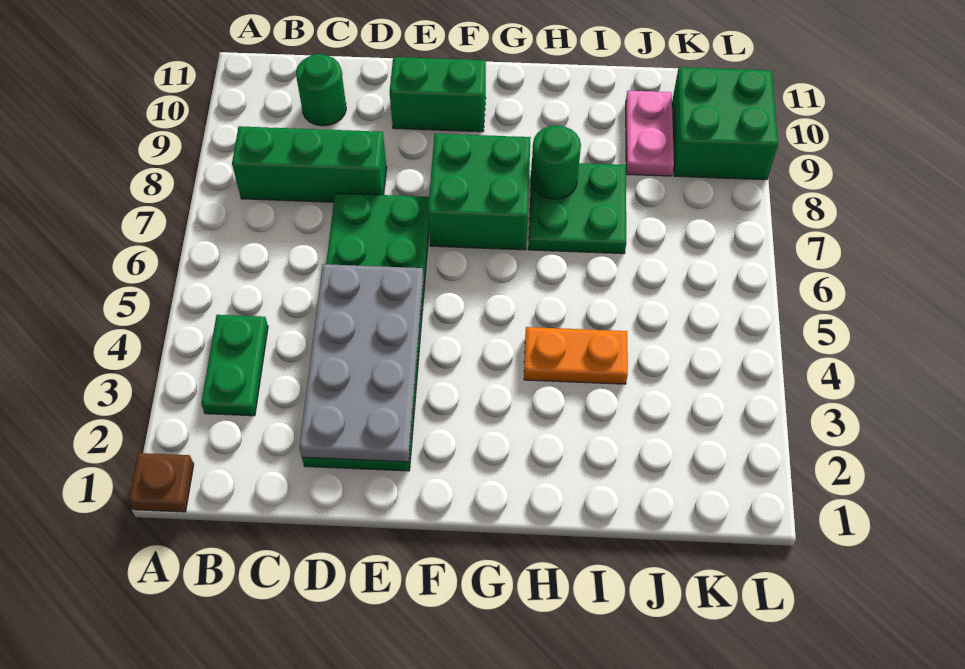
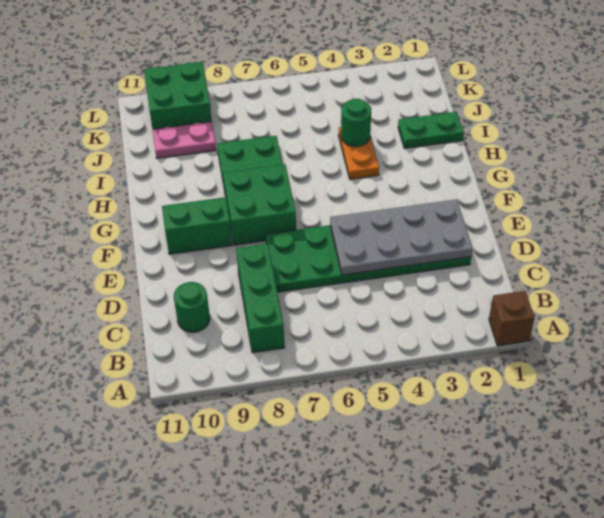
brown 1x1 plate [129,453,194,512] -> brown 1x1 brick [489,291,534,346]
green 1x2 plate [201,315,268,416] -> green 1x2 plate moved to [398,112,464,148]
green 1x2 brick [390,57,486,132] -> green 1x2 brick turned to [162,197,232,254]
green 1x1 round brick [531,125,581,199] -> green 1x1 round brick moved to [341,99,371,146]

